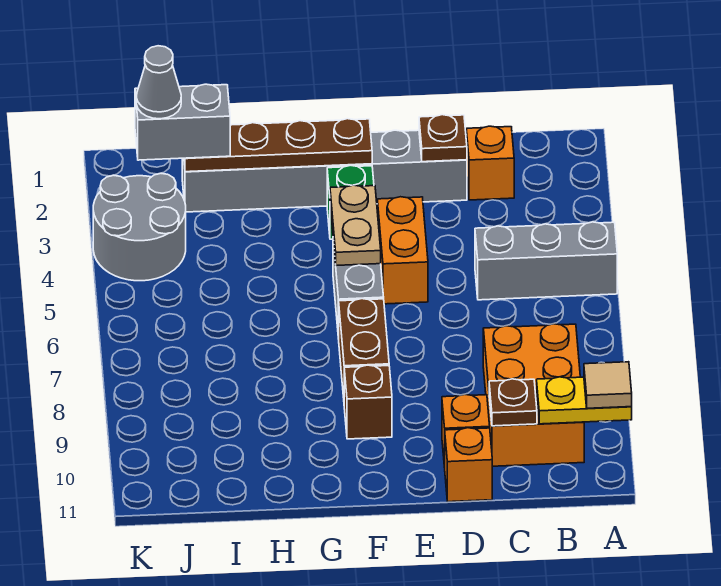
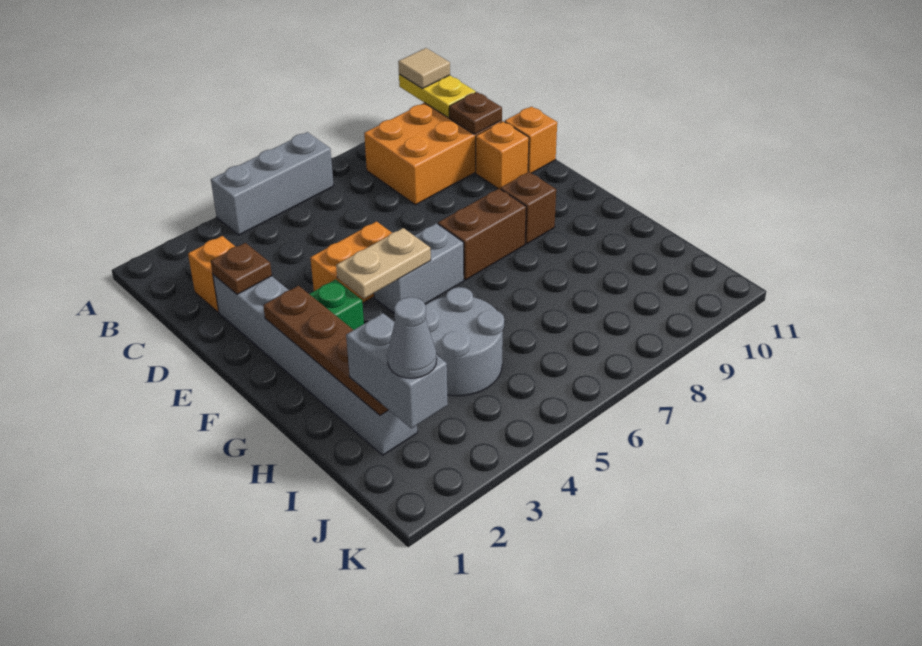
grey 1x3 brick [475,222,617,300] -> grey 1x3 brick turned to [211,132,334,235]
grey 2x2 round brick [93,173,186,281] -> grey 2x2 round brick moved to [426,287,504,396]

